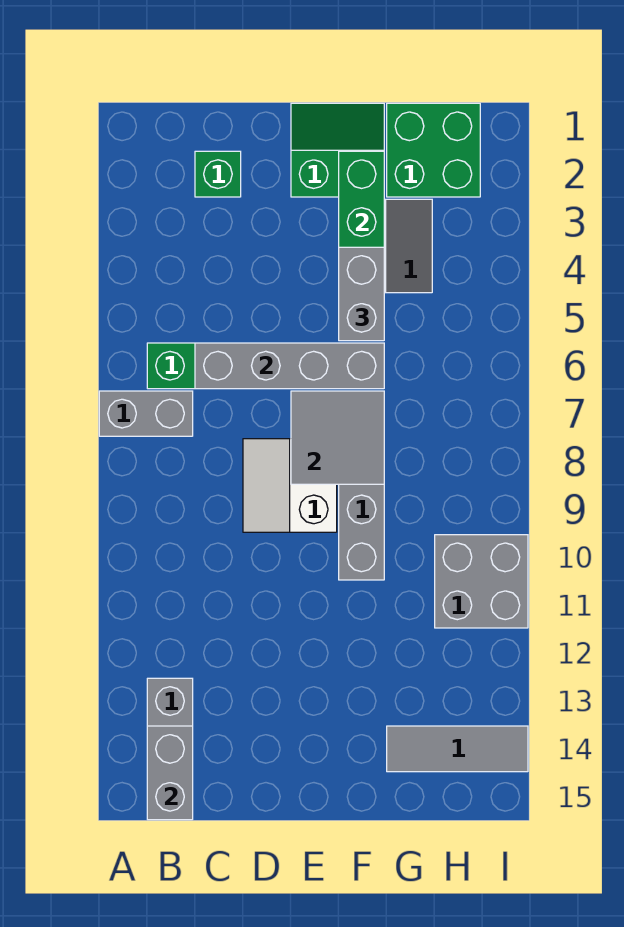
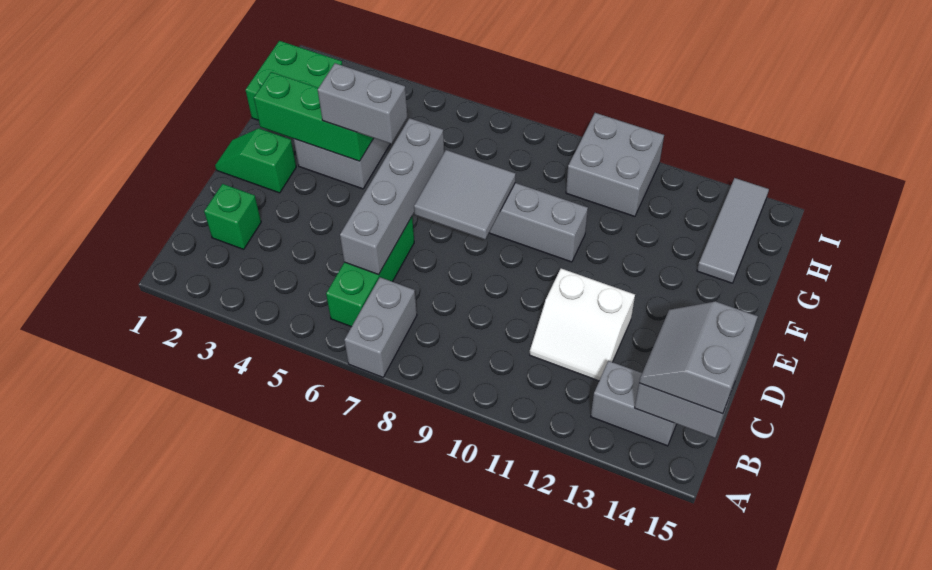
none -> grey 2x2 slope [639,301,758,414]
white 2x2 slope [243,439,337,532] -> white 2x2 slope moved to [530,269,635,381]
green 2x2 slope [291,103,384,197] -> green 1x2 slope [215,128,296,193]

